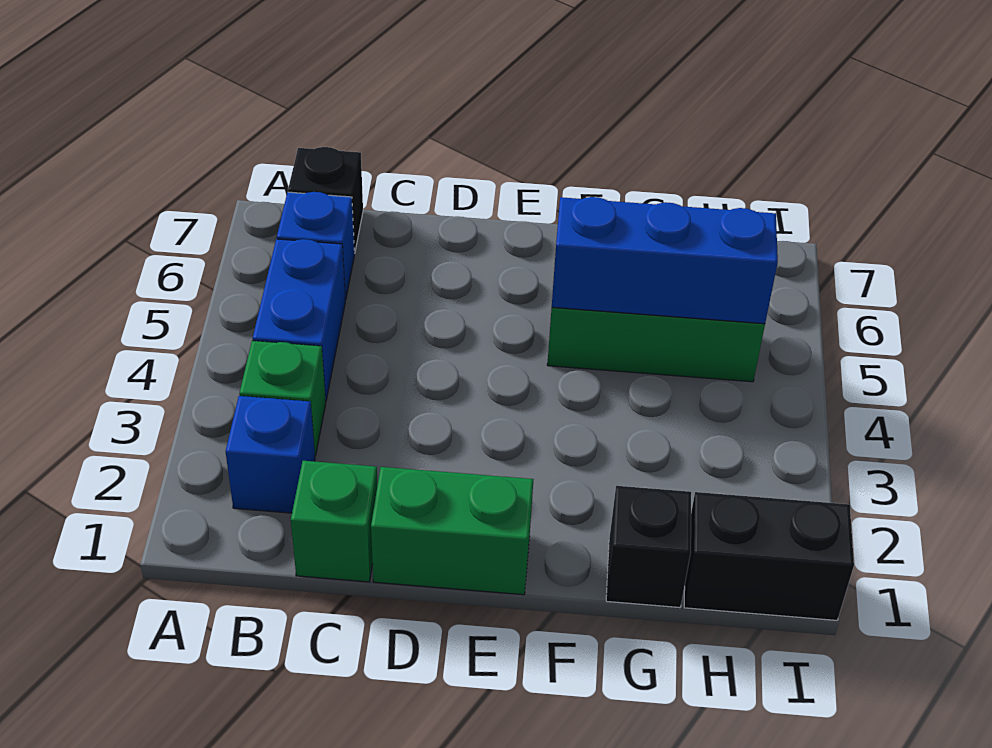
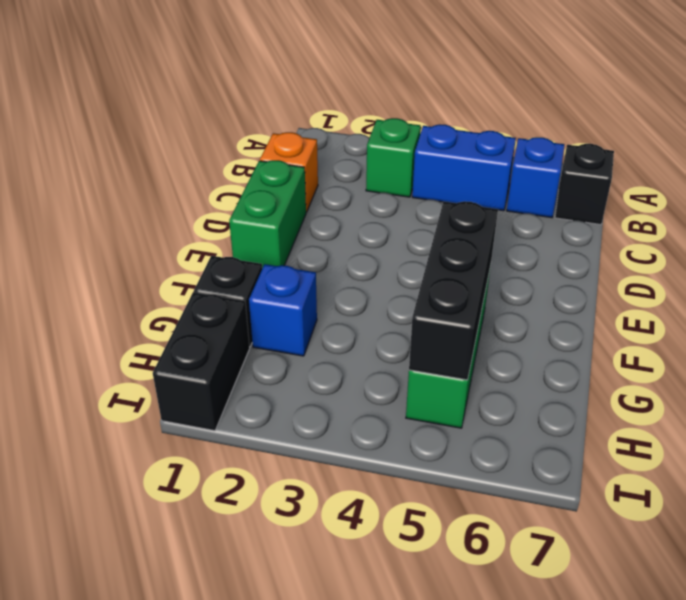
blue 1x1 brick [226,396,315,513] -> blue 1x1 brick moved to [249,264,317,356]
green 1x1 brick [291,461,377,582] -> orange 1x1 brick [260,132,318,212]
blue 1x3 brick [552,197,778,324] -> black 1x3 brick [409,201,498,380]

